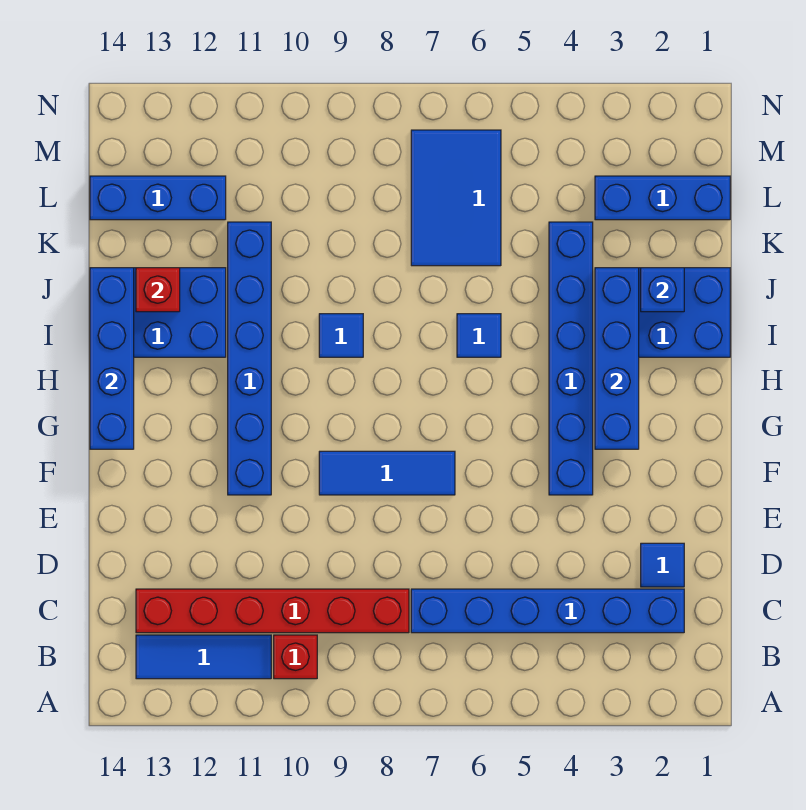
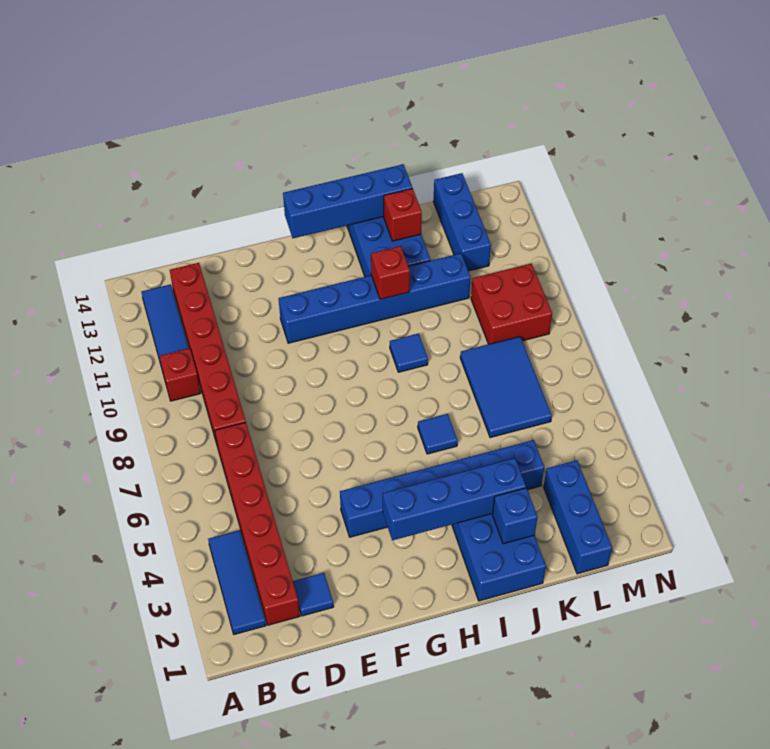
blue 1x6 brick [411,589,684,633] -> red 1x6 brick [215,422,300,625]
blue 1x3 tile [319,451,455,495] -> blue 1x3 tile moved to [208,530,266,634]
none -> red 1x1 brick [371,246,410,299]
blue 2x3 tile [411,130,501,266] -> blue 2x3 tile turned to [460,337,552,438]
none -> red 2x2 brick [471,263,552,344]

